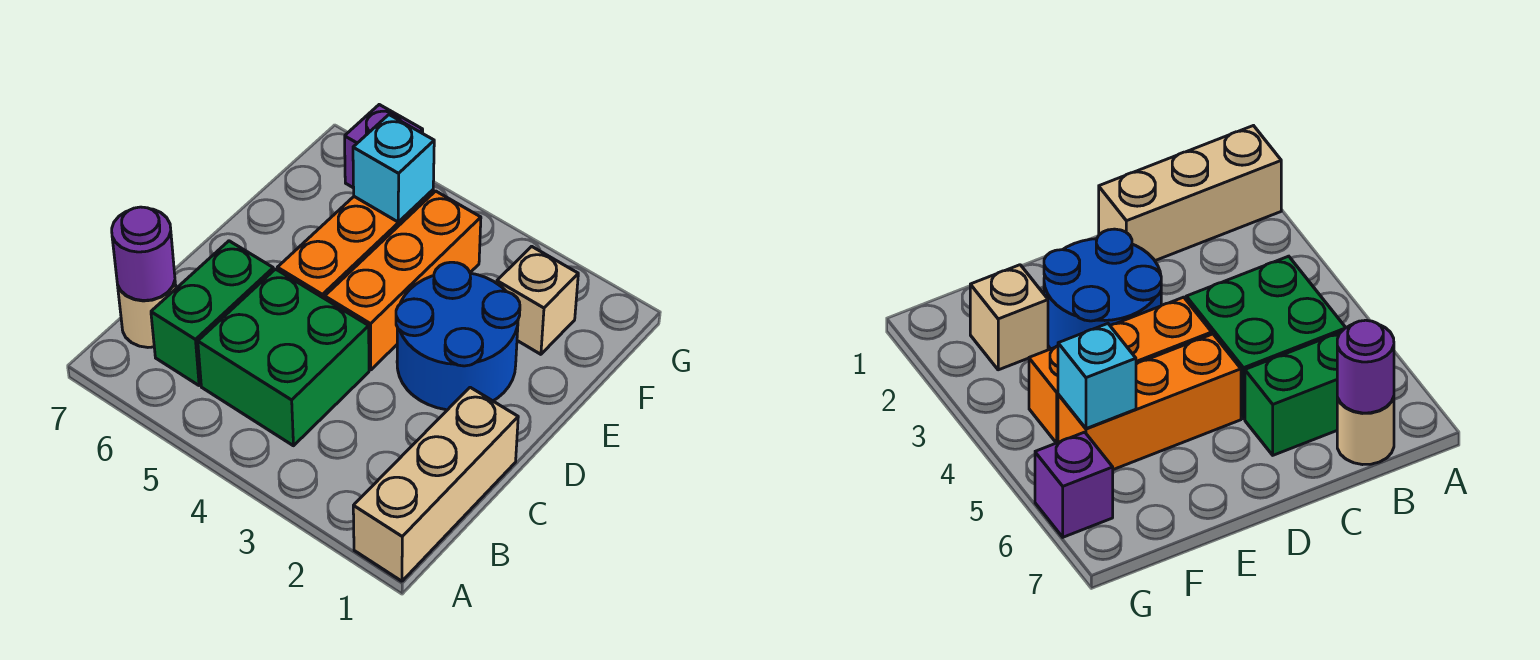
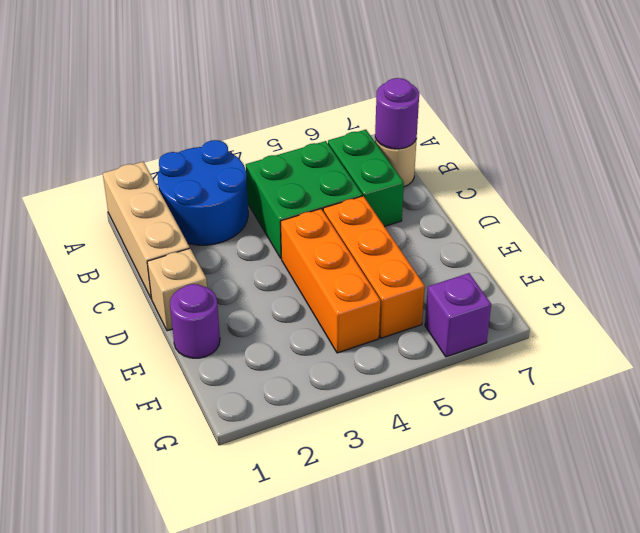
blue 2x2 round brick [396,262,520,410] -> blue 2x2 round brick moved to [158,140,248,245]
none -> purple 1x1 round brick [170,284,220,358]
tan 1x1 brick [497,246,578,354] -> tan 1x1 brick moved to [147,248,207,331]
cyan 1x1 brick [353,115,434,222] -> none

